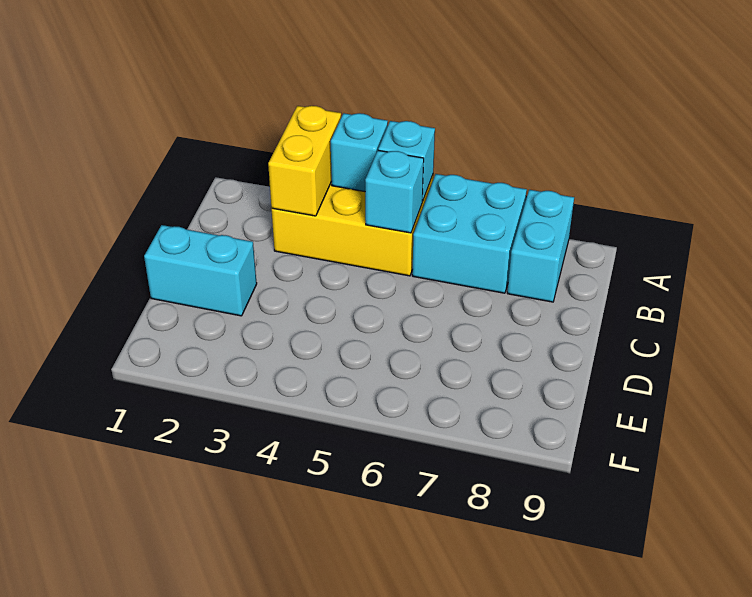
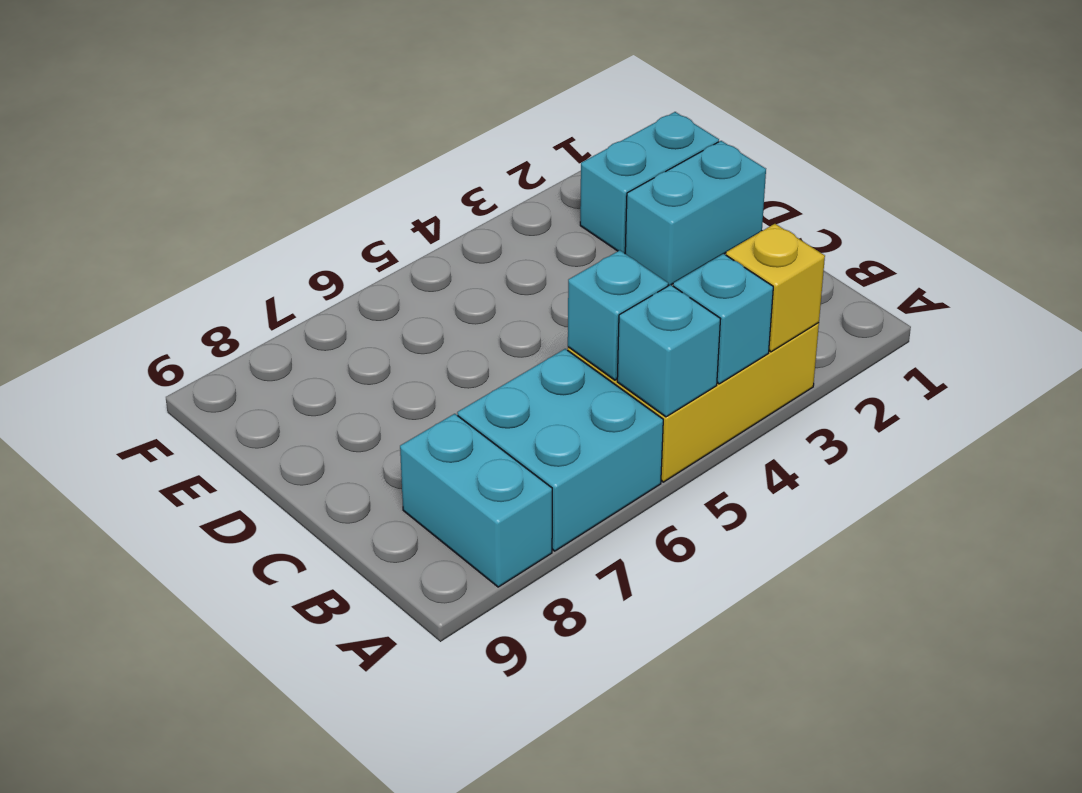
yellow 1x2 brick [268,106,341,216] -> yellow 1x1 brick [726,224,825,352]
none -> cyan 1x2 brick [580,112,719,253]

